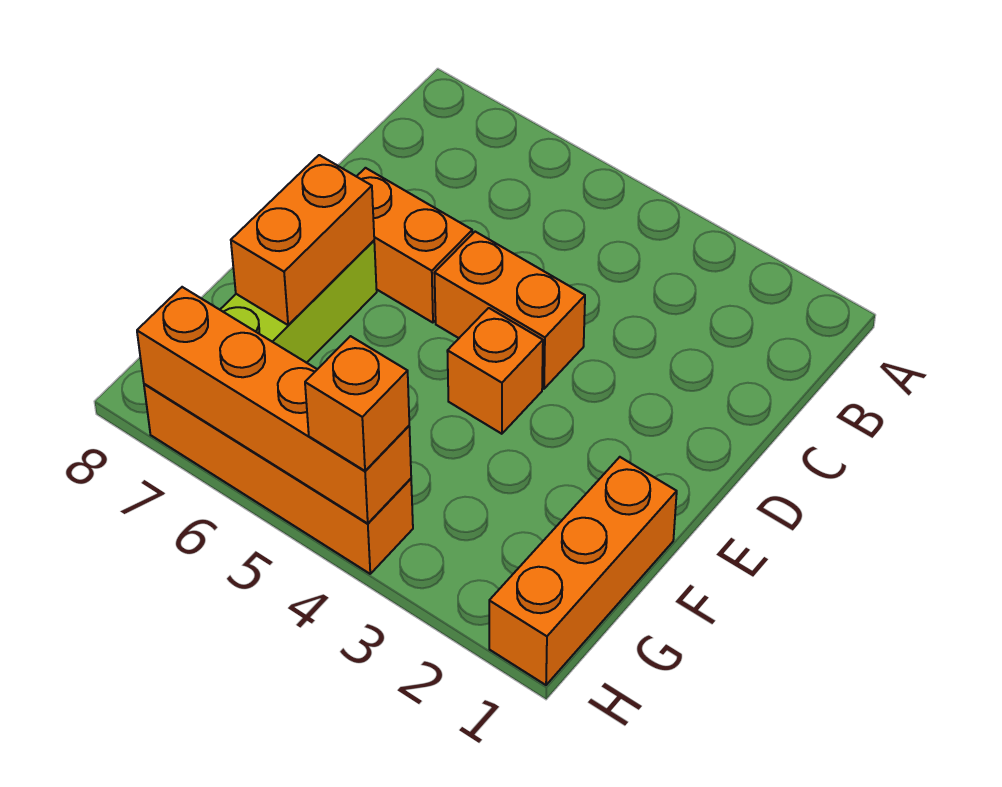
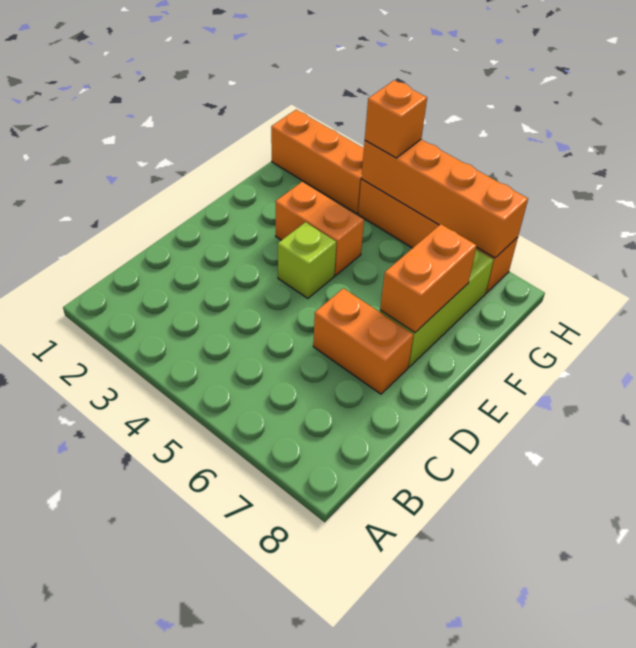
orange 1x2 brick [434,232,585,389] -> orange 1x2 brick moved to [276,182,364,275]
orange 1x1 brick [447,308,543,434] -> lime 1x1 brick [278,222,337,298]
orange 1x3 brick [489,457,677,685] -> orange 1x3 brick turned to [271,110,364,214]

